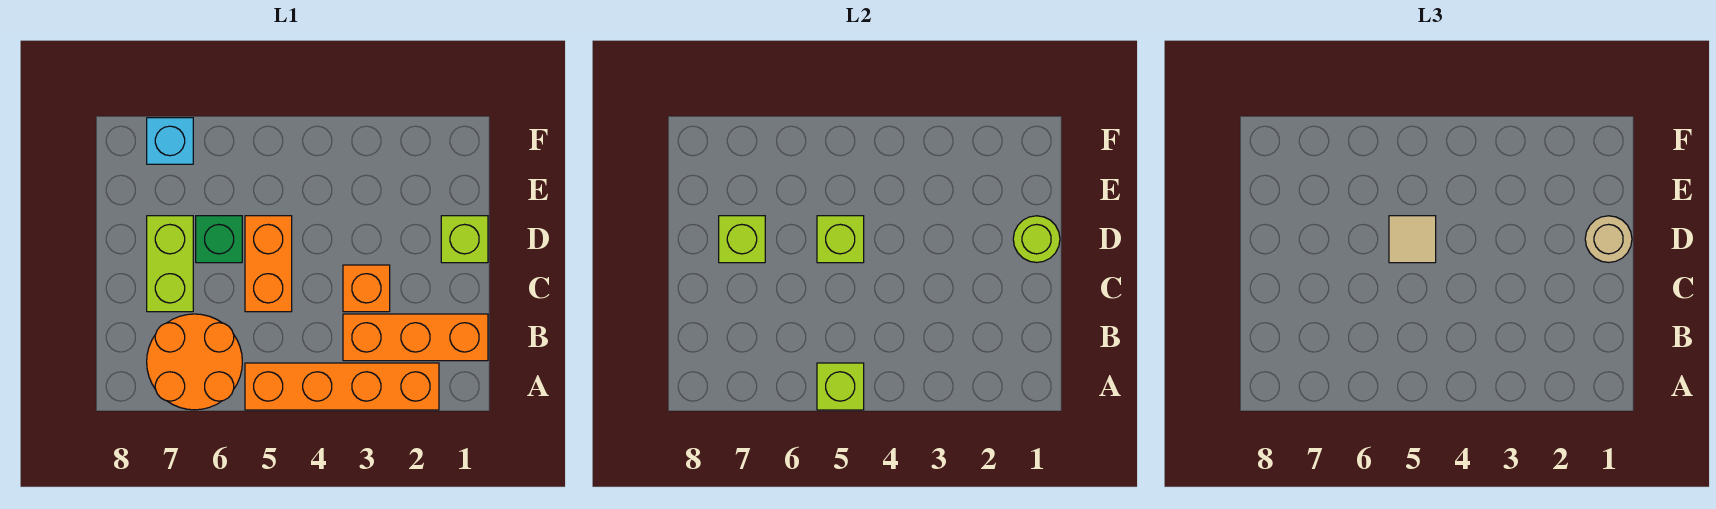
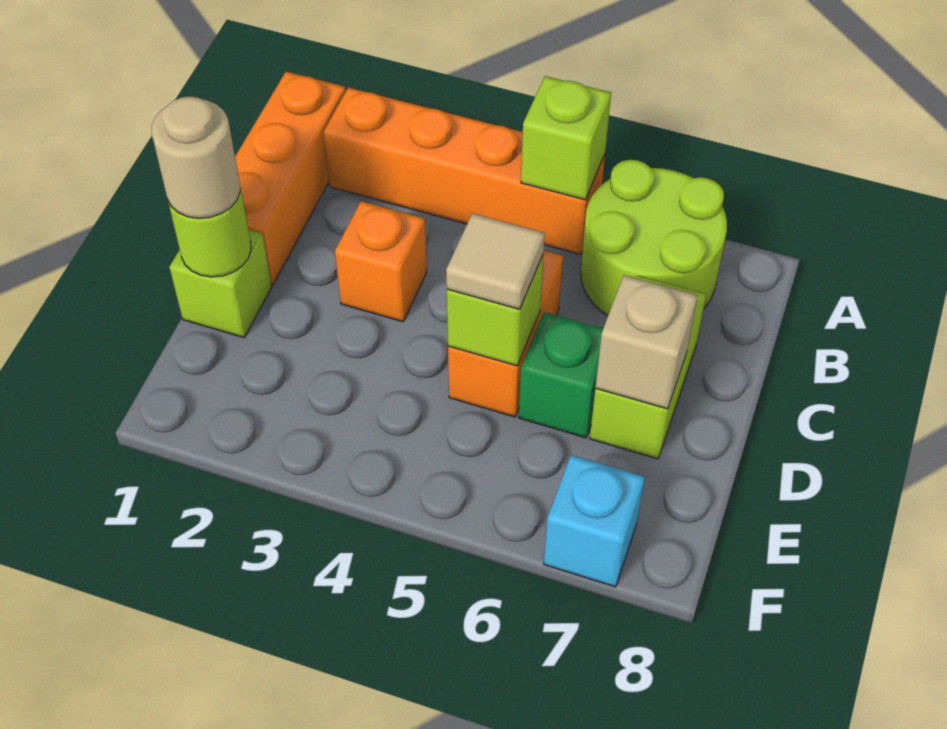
orange 2x2 round brick [147,314,242,410] -> lime 2x2 round brick [581,160,727,316]
orange 1x3 brick [343,314,488,361] -> orange 1x3 brick turned to [235,72,346,285]
lime 1x1 brick [719,216,765,263] -> tan 1x1 brick [595,275,698,409]

